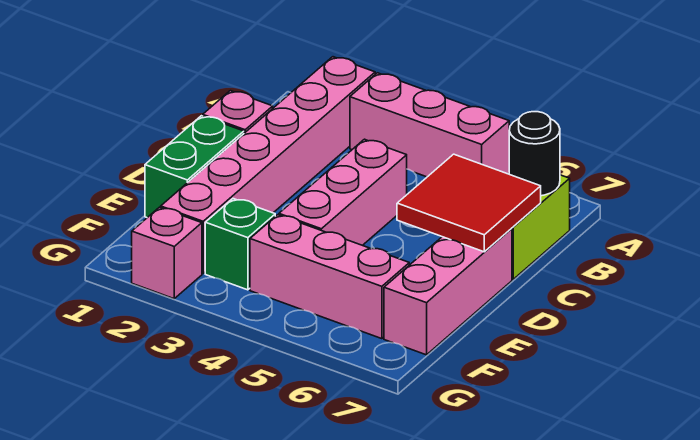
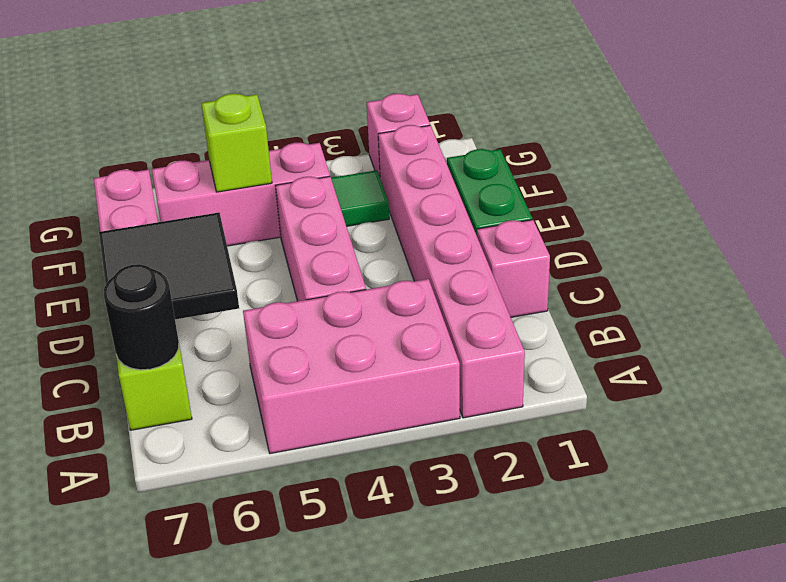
pink 1x3 brick [350,73,509,177] -> pink 2x3 brick [243,279,460,454]
red 2x2 tile [397,154,541,252] -> black 2x2 tile [99,213,239,319]
green 1x1 brick [205,199,275,290] -> green 1x1 tile [331,170,389,226]
none -> lime 1x1 brick [201,93,272,192]

